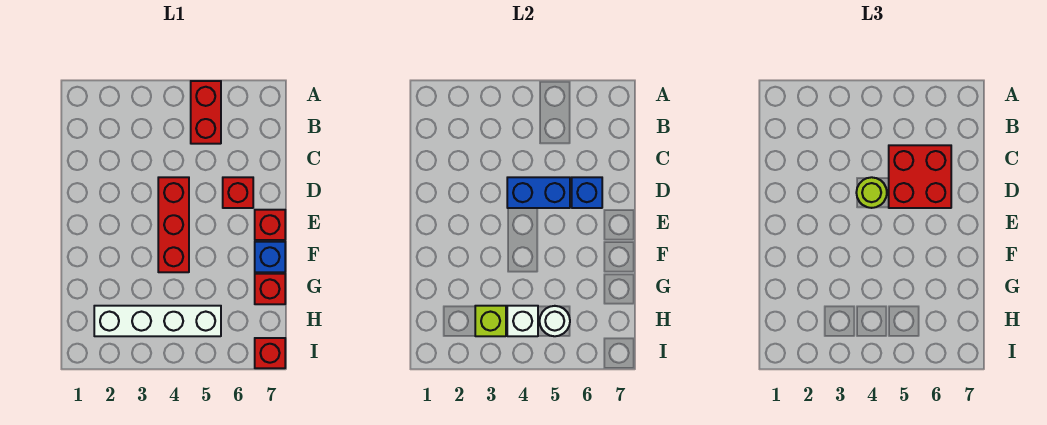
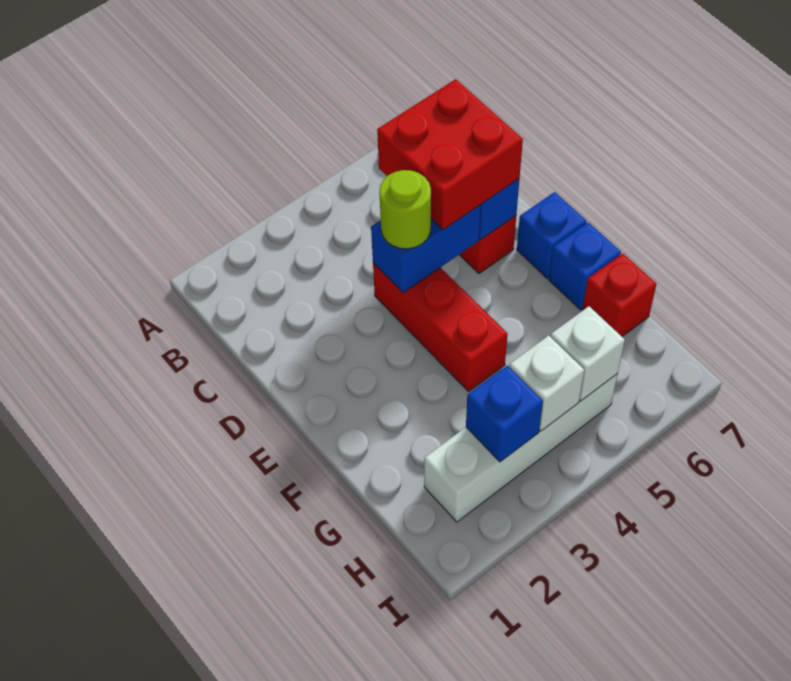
red 1x2 brick [191,81,221,144] -> none
red 1x1 brick [255,210,285,240] -> blue 1x1 brick [517,192,587,279]
lime 1x1 brick [475,306,506,336] -> blue 1x1 brick [466,366,543,462]
white 1x1 round brick [540,306,570,336] -> white 1x1 brick [550,306,625,401]
red 1x1 brick [255,338,285,368] -> none

